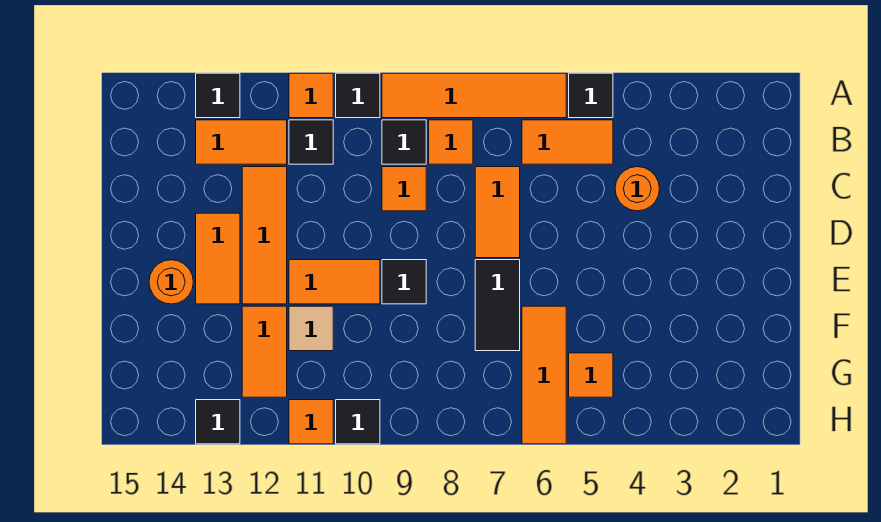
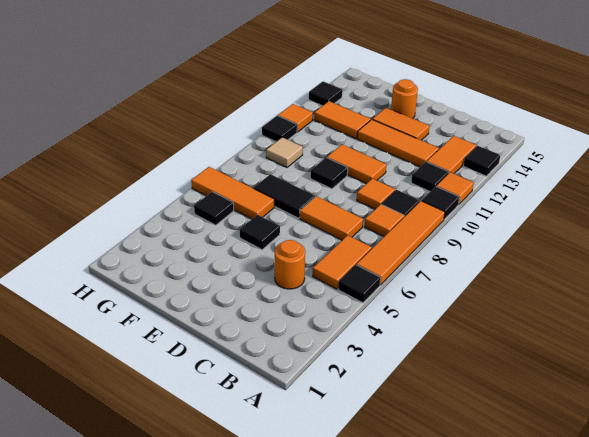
none -> black 1x1 tile [240,215,280,250]
orange 1x2 tile [289,260,380,304] -> orange 1x2 tile turned to [327,145,386,184]
tan 1x1 tile [289,306,333,351] -> tan 1x1 tile moved to [266,137,303,167]
orange 1x1 tile [569,353,613,397] -> black 1x1 tile [194,192,234,225]

